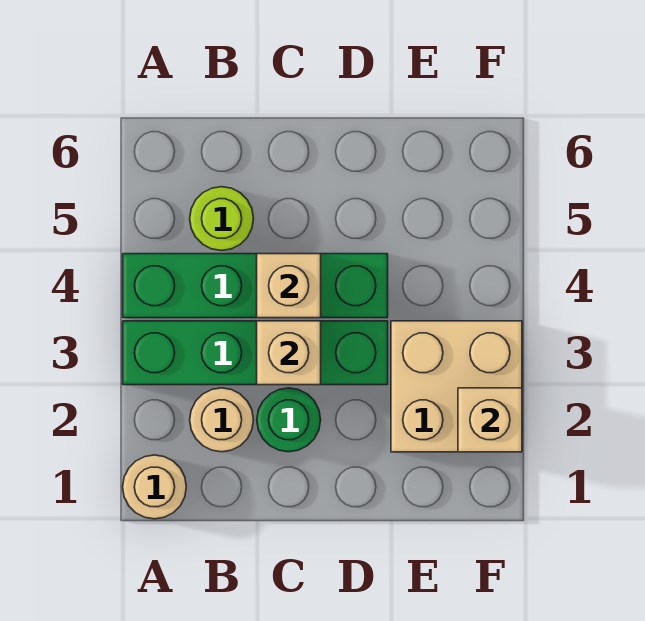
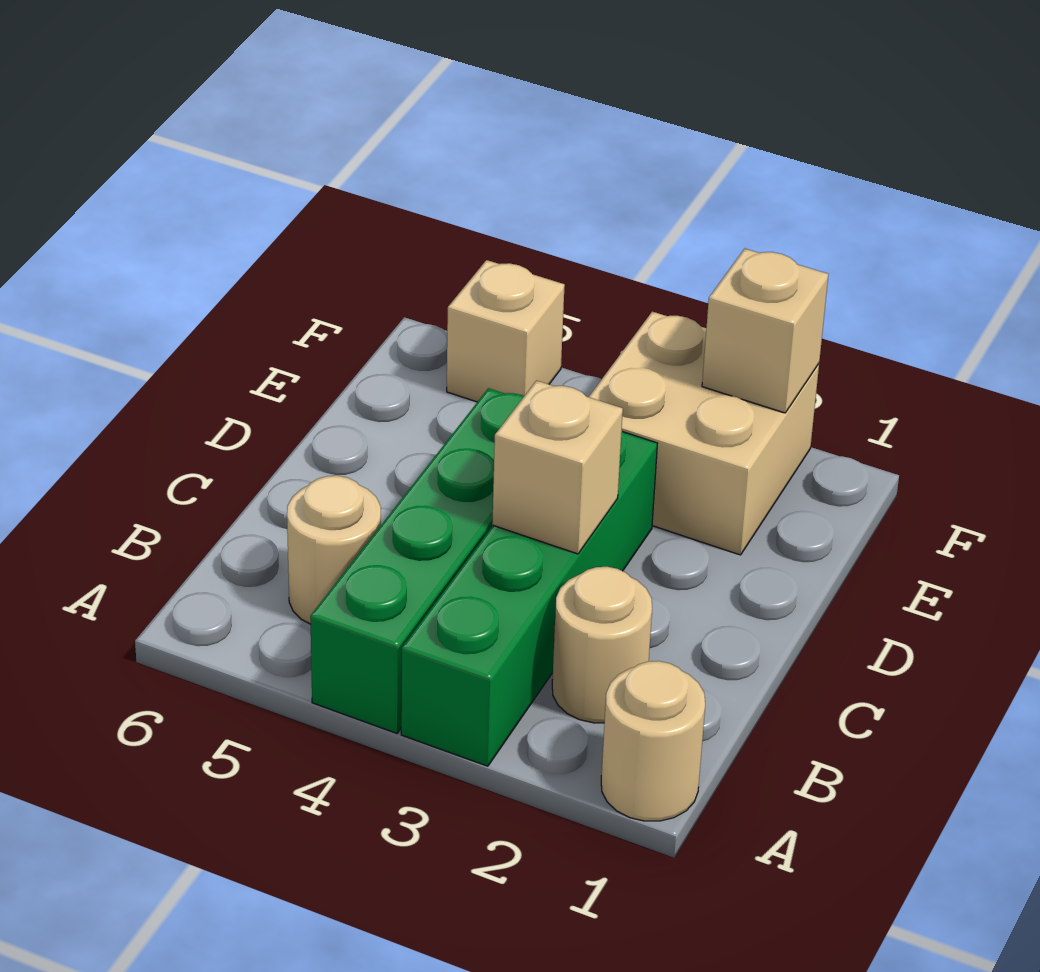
lime 1x1 round brick [190,187,254,251] -> tan 1x1 round brick [287,476,381,624]
green 1x1 round brick [257,388,321,452] -> none
tan 1x1 brick [257,254,321,318] -> tan 1x1 brick moved to [447,260,565,402]

